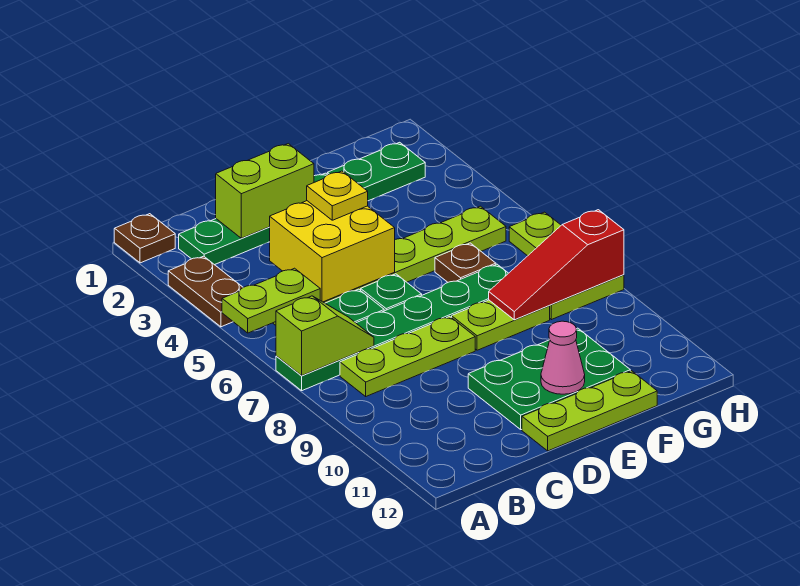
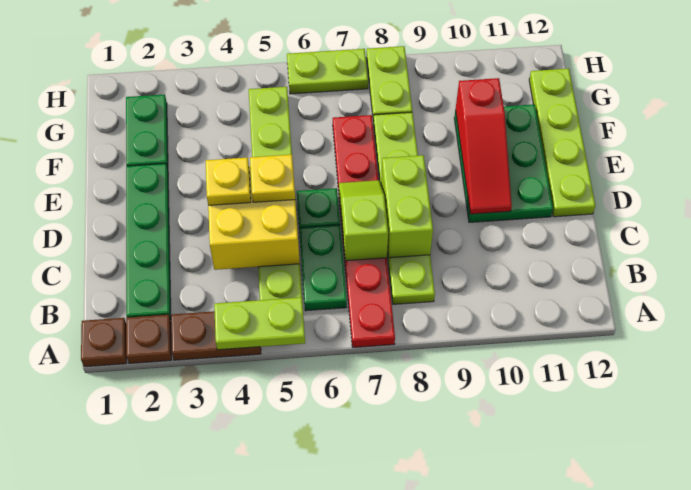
lime 1x2 plate [222,268,320,333] -> lime 1x2 plate turned to [214,297,305,350]
green 1x6 plate [276,264,508,391] -> red 1x6 plate [333,115,395,347]
lime 1x2 slope [276,296,374,376] -> lime 1x2 slope moved to [339,180,388,261]
lime 1x2 brick [216,144,314,238] -> lime 1x2 brick moved to [381,155,433,258]
none -> yellow 1x1 plate [250,155,295,202]
lime 1x3 plate [522,371,657,451] -> lime 1x4 plate [529,69,595,217]
pink 1x1 cone [541,321,585,394] -> none
brown 1x1 plate [435,243,496,282] -> brown 1x1 plate moved to [126,315,172,363]
red 1x3 slope [489,210,624,320] -> red 1x3 slope moved to [456,78,512,214]

